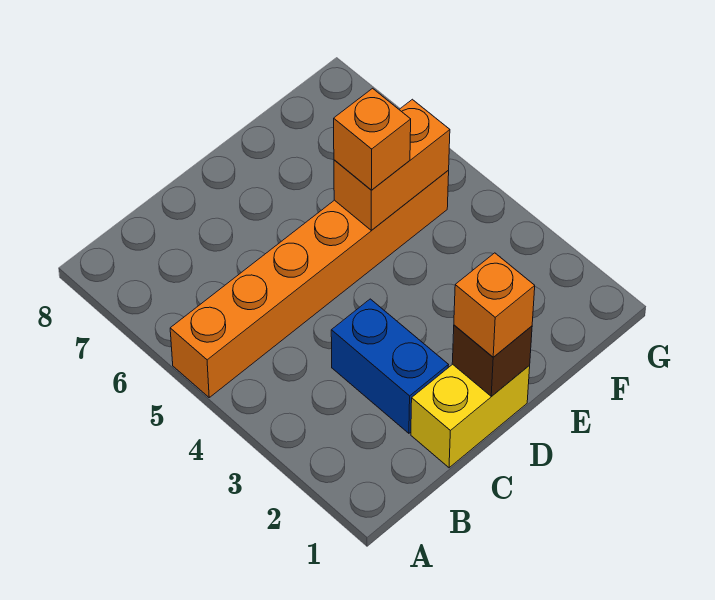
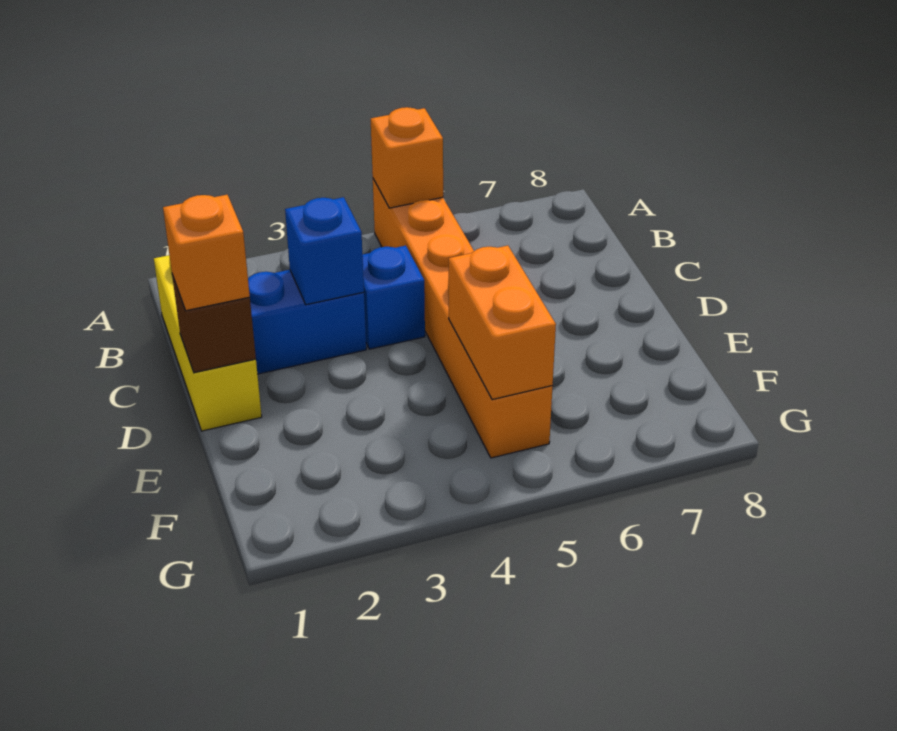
yellow 1x2 brick [411,364,530,468] -> yellow 1x3 brick [154,255,262,431]
none -> blue 1x1 brick [285,197,364,305]
none -> blue 1x1 brick [362,246,425,349]
orange 1x1 brick [334,88,411,190] -> orange 1x1 brick moved to [371,107,443,208]

